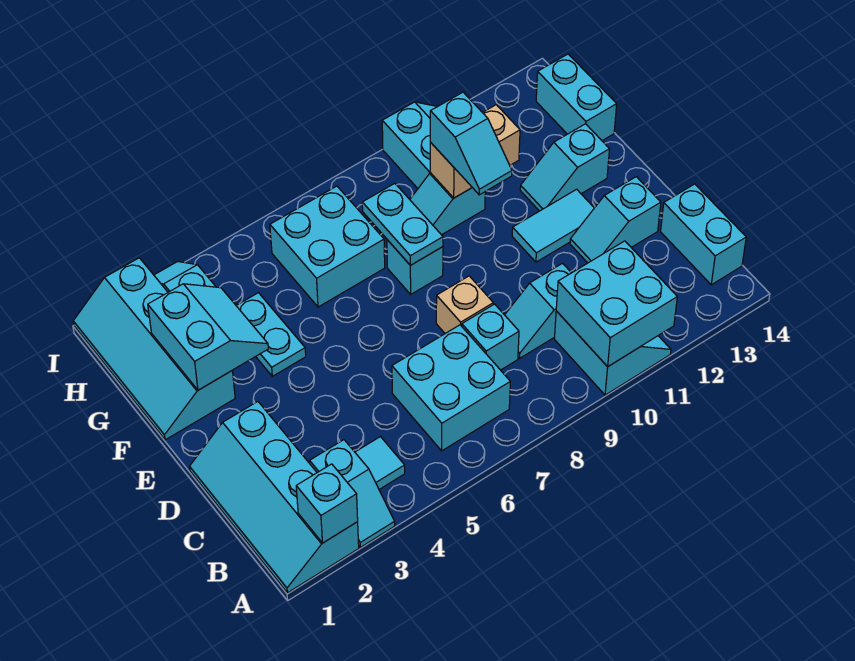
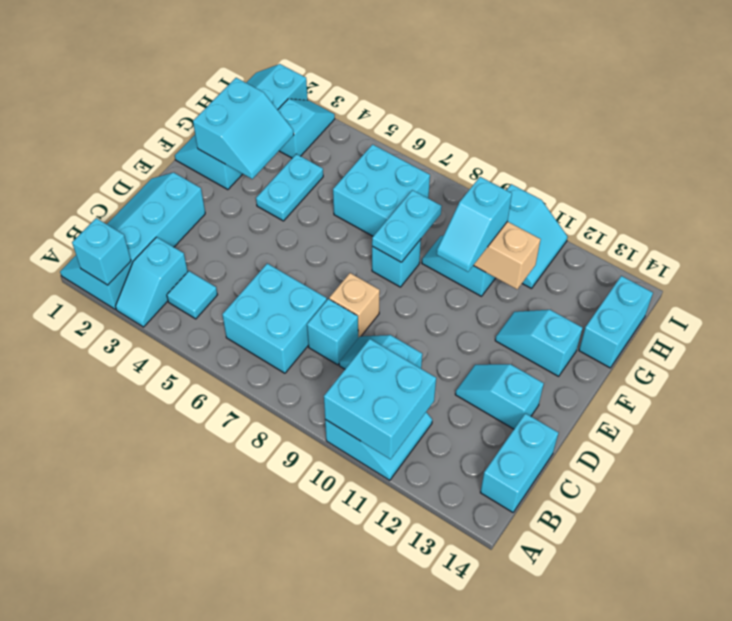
cyan 1x2 tile [512,189,594,262] -> none

